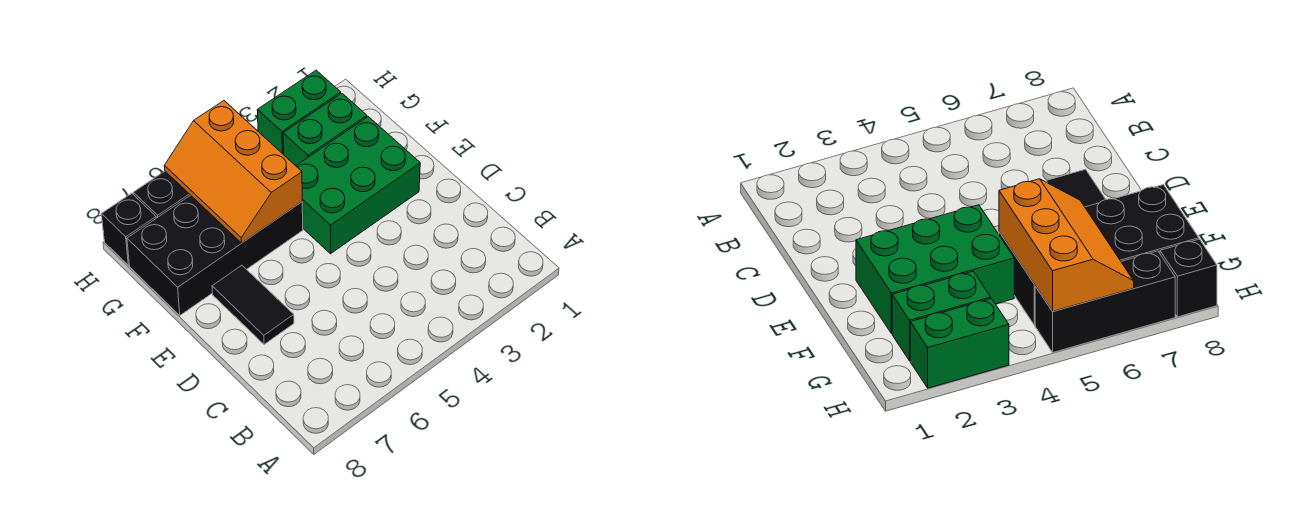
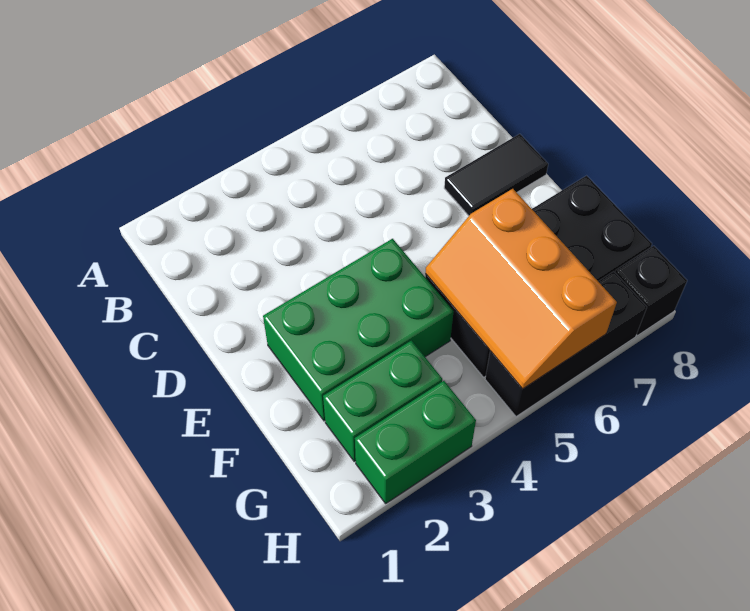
black 1x2 tile [212,265,294,344] -> black 1x2 tile turned to [444,134,548,216]
orange 2x3 slope [165,101,302,243] -> orange 2x3 slope turned to [425,189,617,389]

